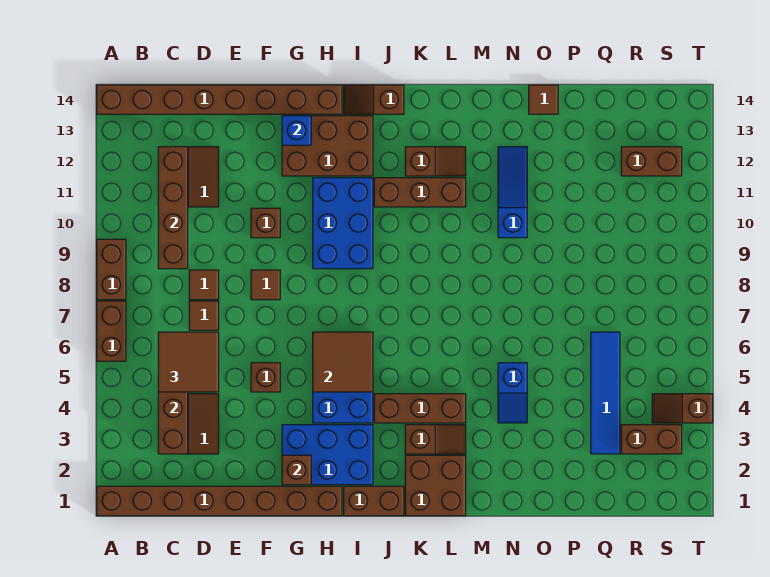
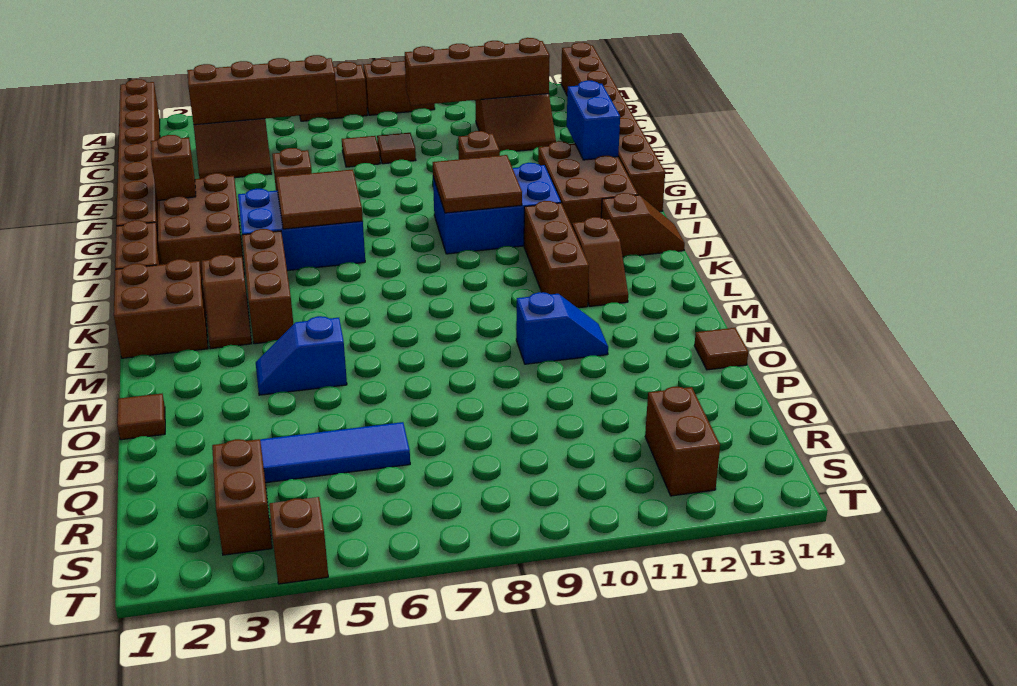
brown 2x2 tile [158,332,219,392] -> brown 2x2 tile moved to [433,155,522,213]
brown 1x1 tile [251,270,280,300] -> brown 1x1 tile moved to [117,394,165,440]
blue 2x3 brick [282,425,373,485] -> brown 2x3 brick [158,173,245,279]
blue 1x1 brick [282,116,311,145] -> blue 1x2 brick [567,81,620,160]
brown 1x2 slope [344,85,404,114] -> brown 1x2 slope turned to [601,193,685,257]
blue 1x3 slope [498,147,527,238] -> blue 1x2 slope [516,292,608,364]

